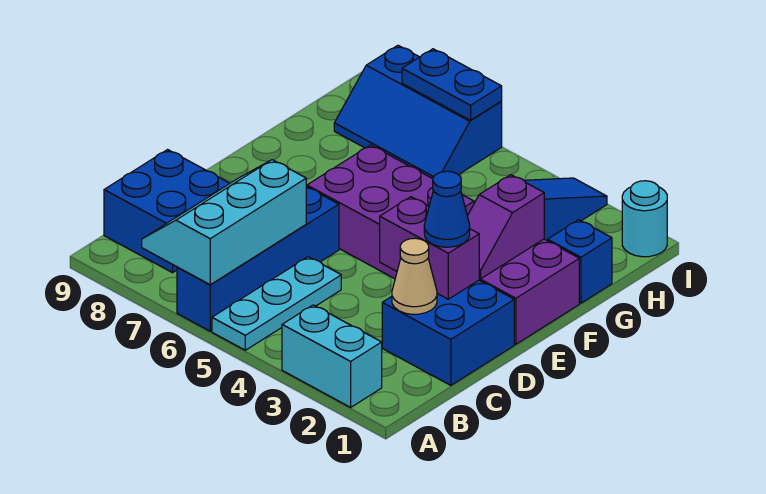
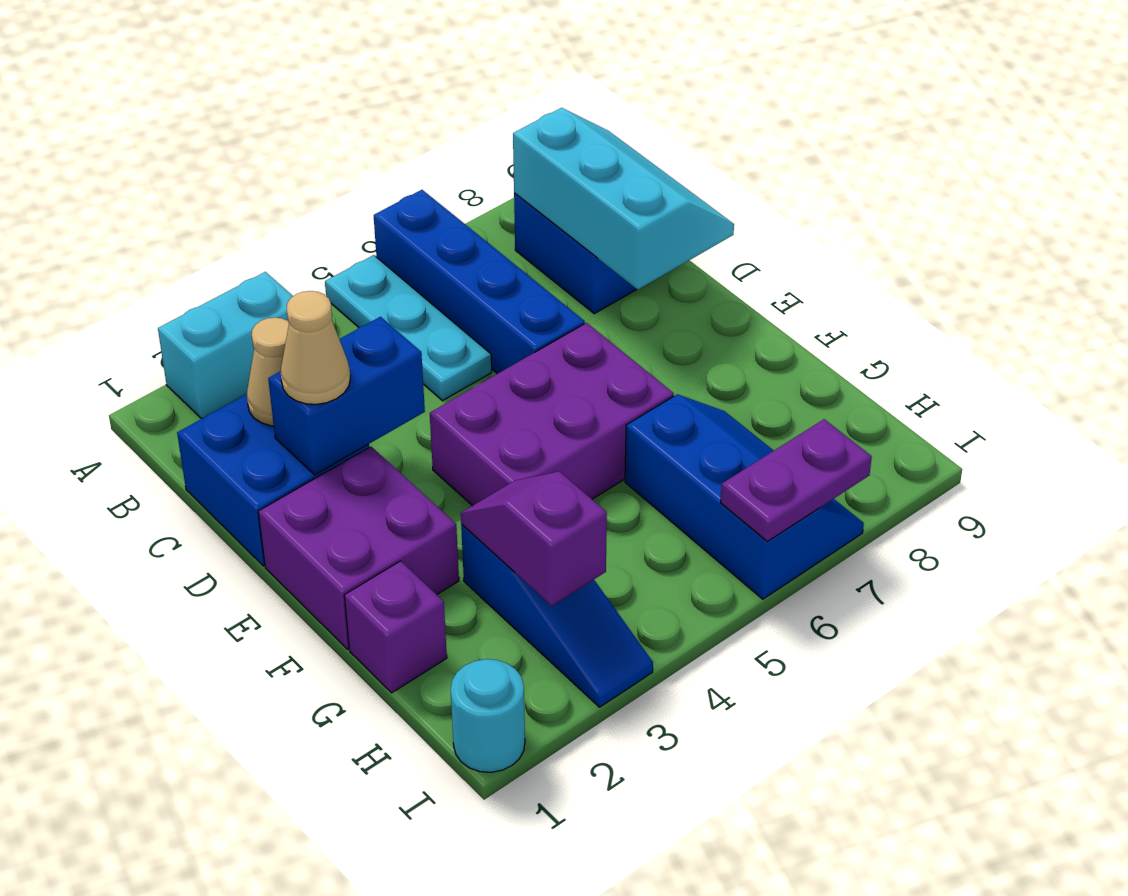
cyan 2x3 slope [142,160,306,285] -> cyan 2x3 slope moved to [513,108,734,289]
purple 1x2 brick [380,197,479,299] -> blue 1x2 brick [268,317,425,475]
blue 1x1 cone [424,171,470,247] -> tan 1x1 cone [281,291,350,404]
purple 1x2 slope [467,175,544,279] -> purple 1x2 slope moved to [461,471,607,606]
blue 1x1 brick [548,220,612,303] -> purple 1x1 brick [344,561,447,693]
blue 2x3 slope [334,45,502,179] -> blue 2x3 slope turned to [625,394,864,599]
blue 1x2 plate [402,49,502,120] -> purple 1x2 plate [721,419,872,542]

